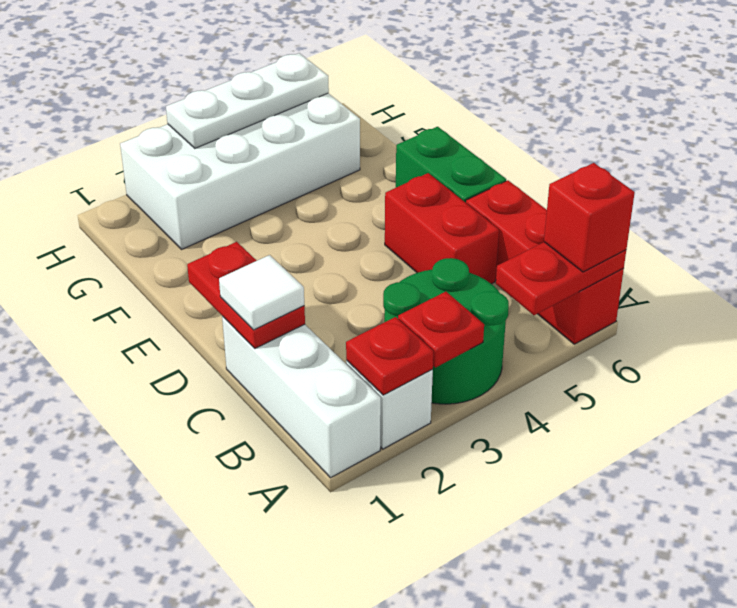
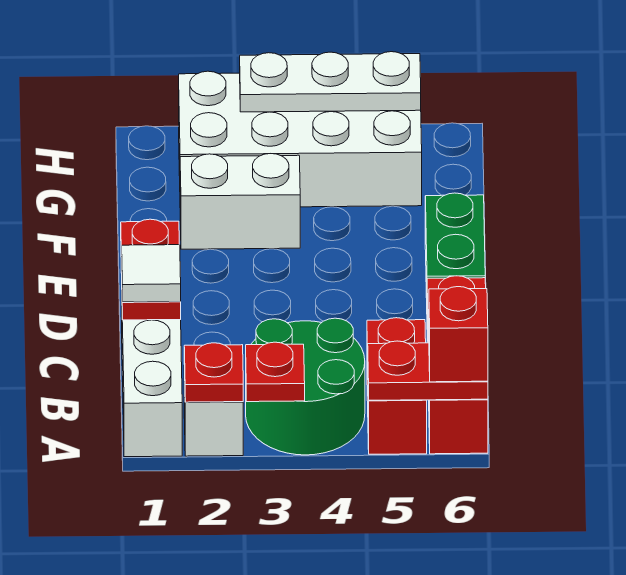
red 1x2 brick [385,173,499,284] -> red 1x2 brick moved to [367,318,427,454]
none -> white 1x2 brick [180,154,300,249]

